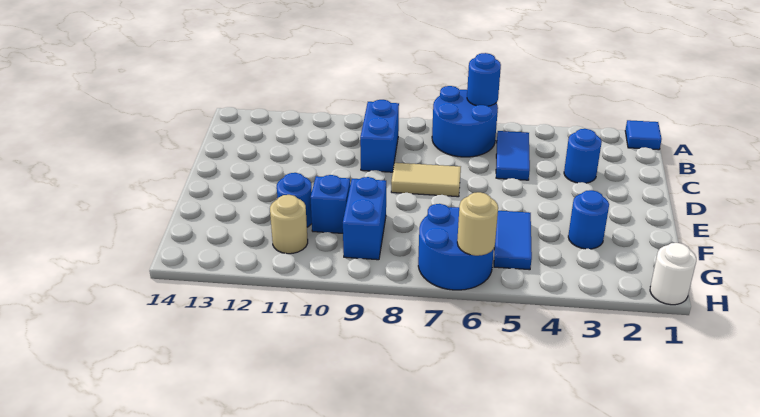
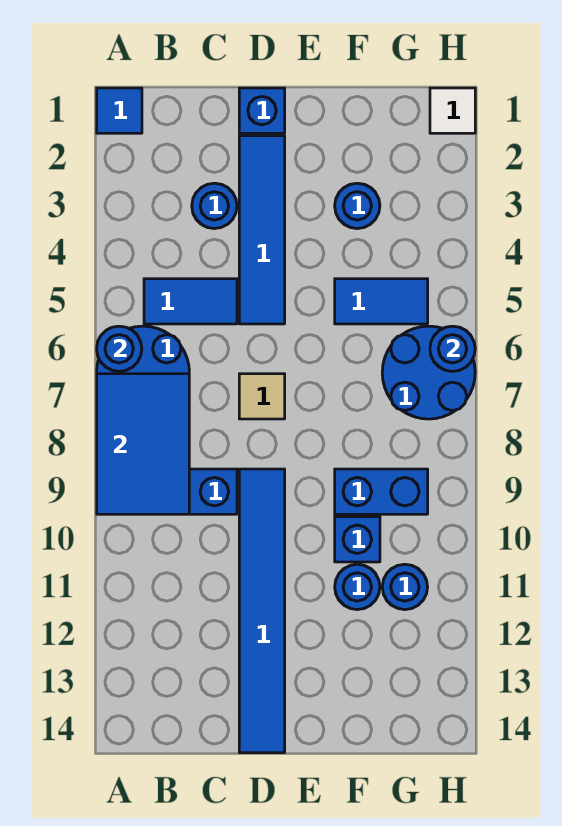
none -> blue 2x3 tile [97,374,189,514]
none -> blue 1x1 brick [239,88,285,133]
none -> blue 1x4 tile [239,136,285,324]
tan 1x2 tile [391,163,461,197] -> tan 1x1 tile [239,374,285,419]
none -> blue 1x6 tile [239,469,285,753]
tan 1x1 round brick [270,195,308,254] -> blue 1x1 round brick [382,564,428,610]
white 1x1 round brick [650,243,696,305] -> white 1x1 tile [430,88,475,133]
tan 1x1 round brick [457,192,498,256] -> blue 1x1 round brick [430,326,475,371]

